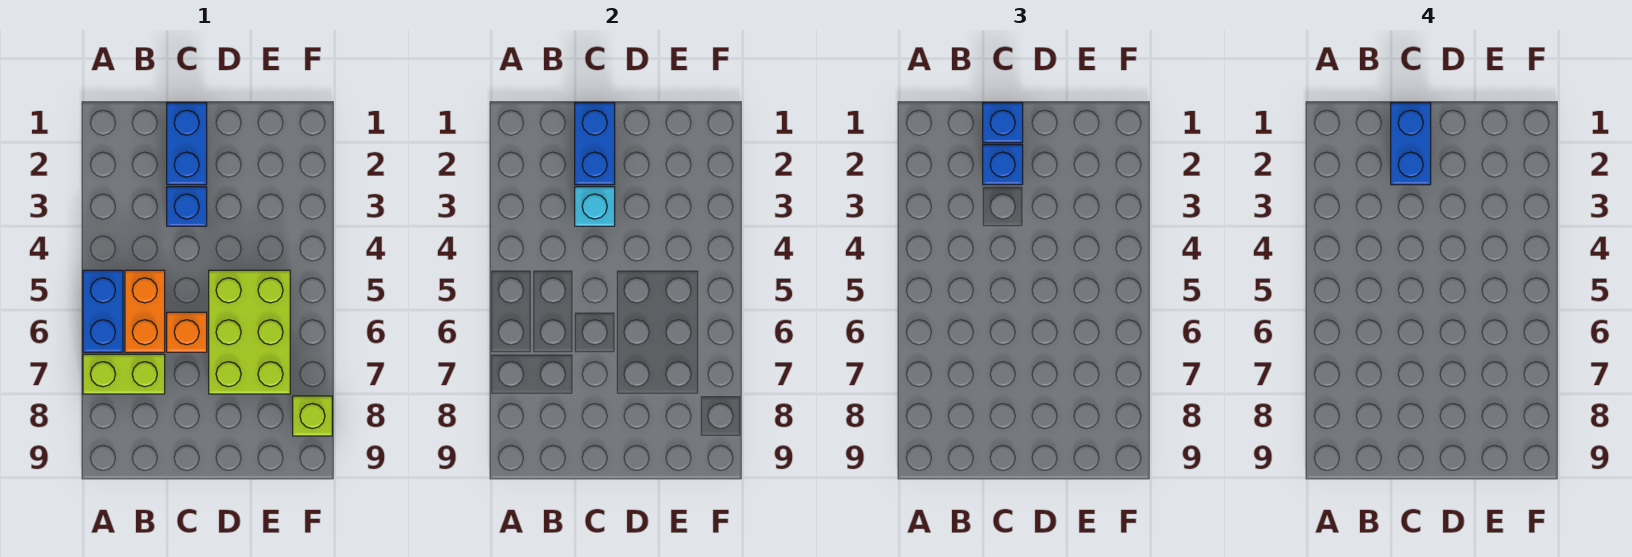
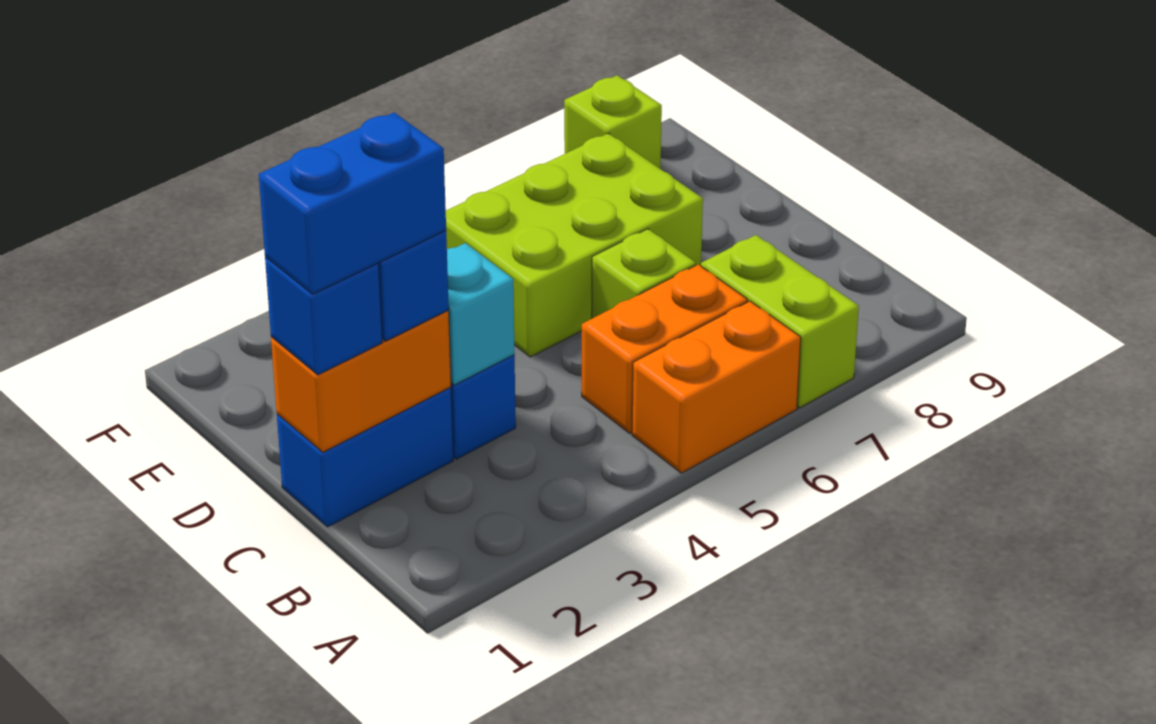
blue 1x2 brick [83,270,123,352] -> orange 1x2 brick [632,301,801,473]
blue 1x2 brick [575,103,615,185] -> orange 1x2 brick [271,311,451,452]
orange 1x1 brick [167,312,207,352] -> lime 1x1 brick [592,229,696,318]

